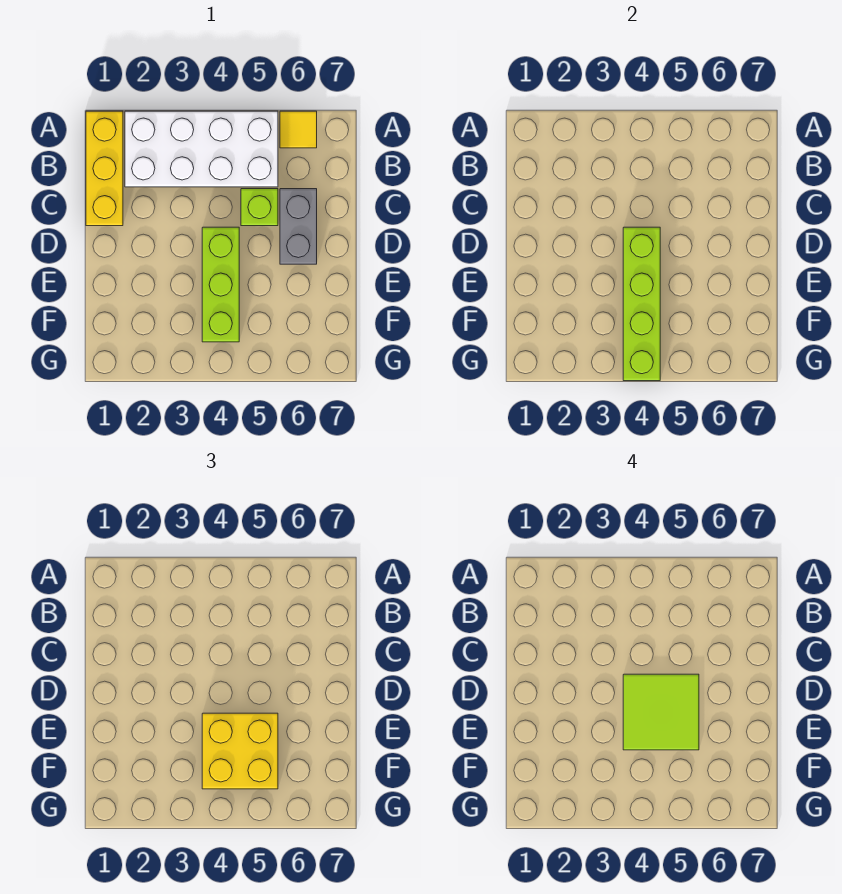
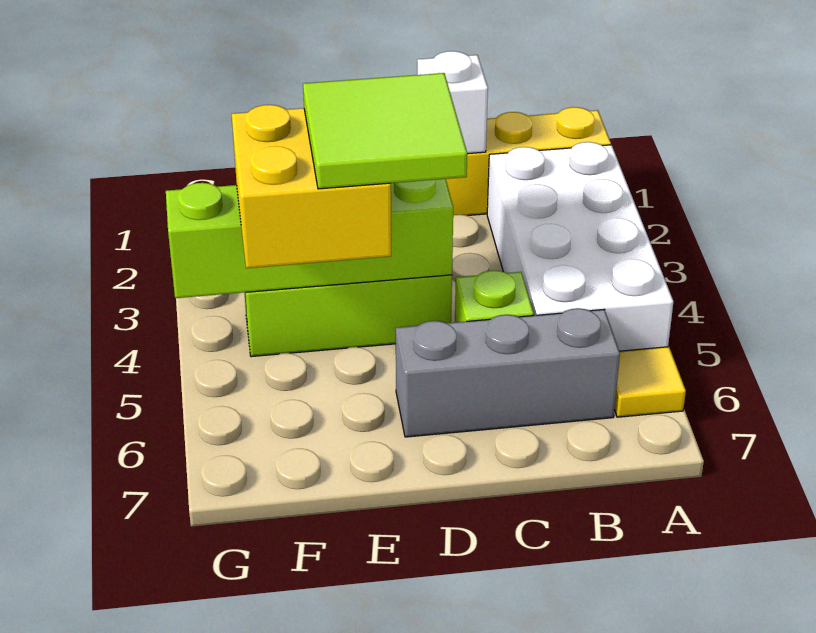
none -> white 1x1 brick [417,51,488,154]
grey 1x2 brick [280,189,317,264] -> grey 1x3 brick [396,308,620,437]

